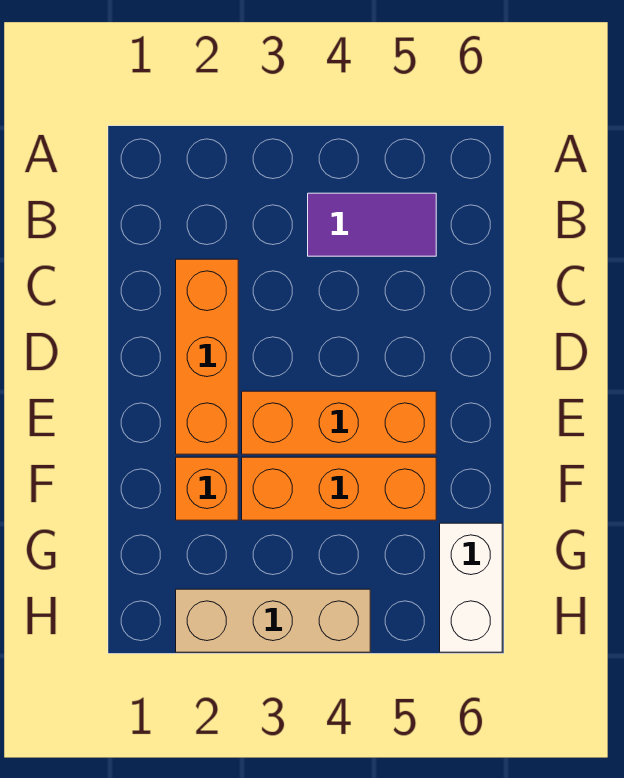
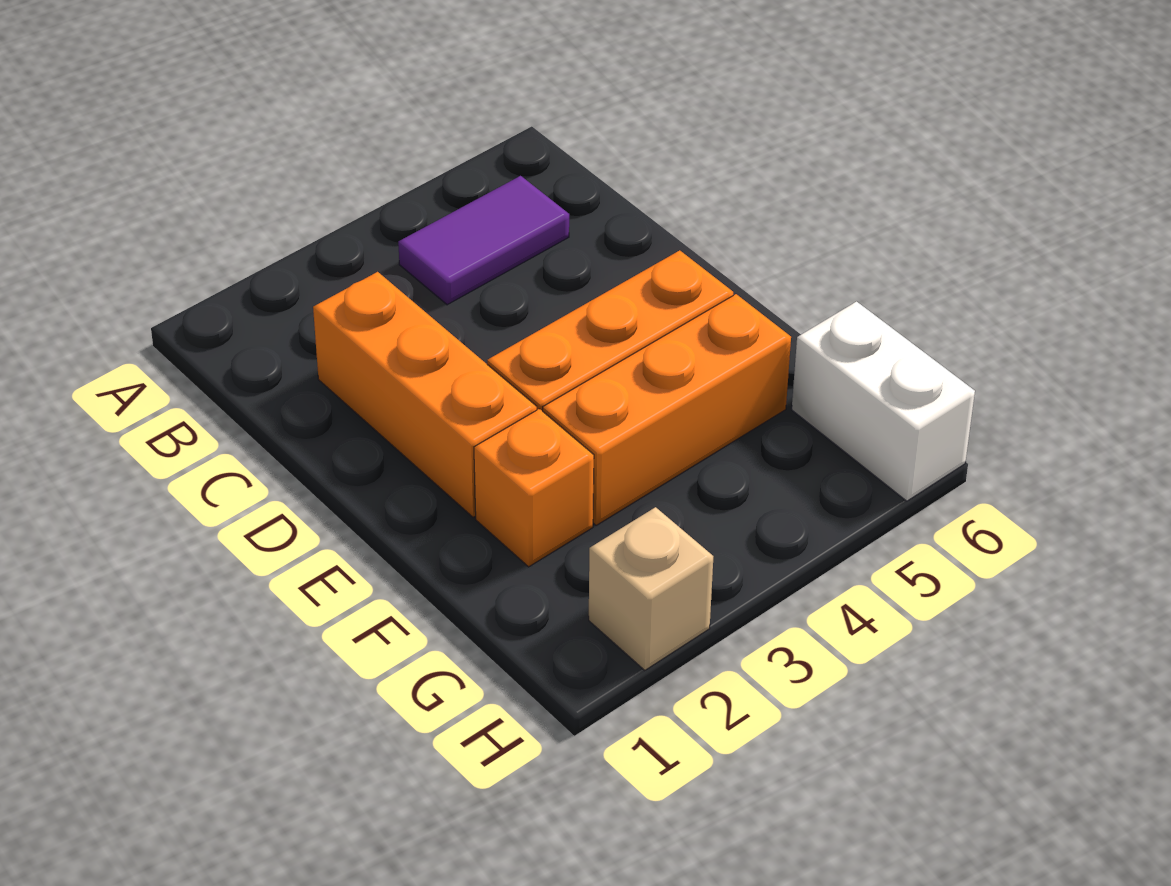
tan 1x3 brick [176,589,370,652] -> tan 1x1 brick [589,507,713,670]

